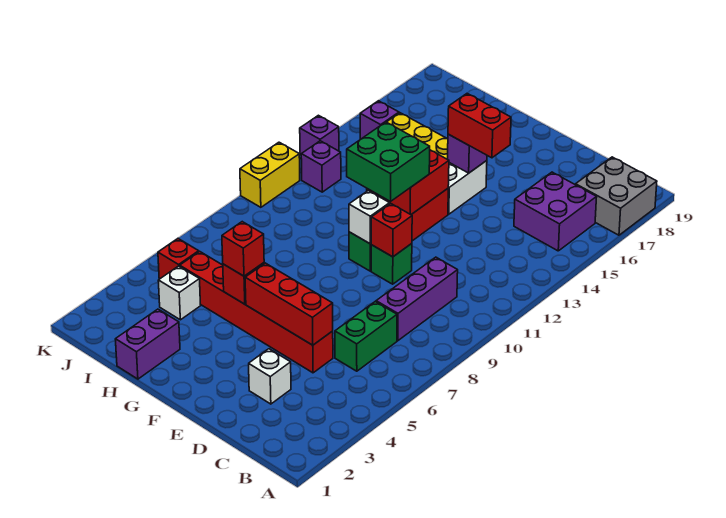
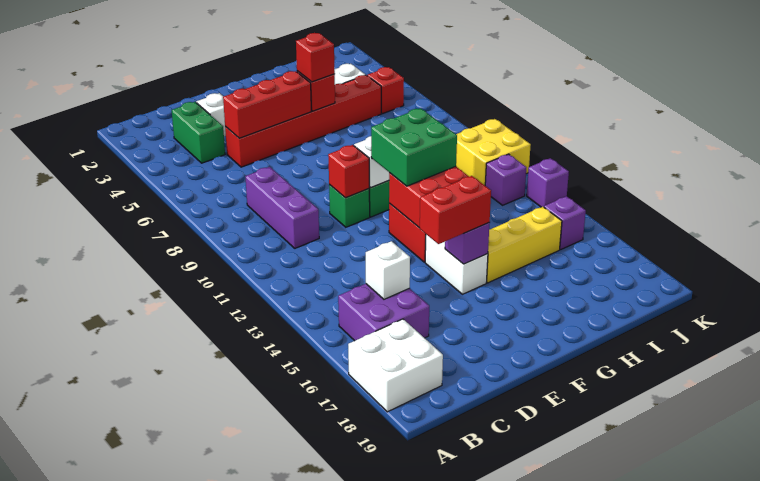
grey 2x2 brick [576,157,657,235] -> white 2x2 brick [348,319,443,412]
green 1x2 brick [335,302,397,371] -> green 1x2 brick moved to [172,102,225,163]
none -> white 1x1 brick [366,241,410,299]
purple 1x2 brick [115,309,180,379] -> none
yellow 1x2 brick [240,142,300,207] -> yellow 2x2 brick [456,119,531,185]

